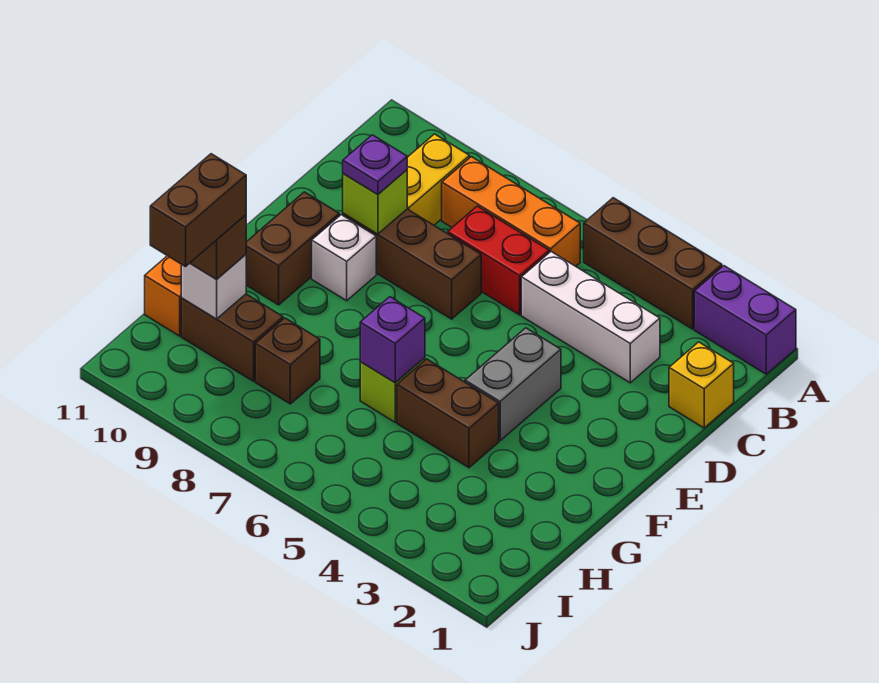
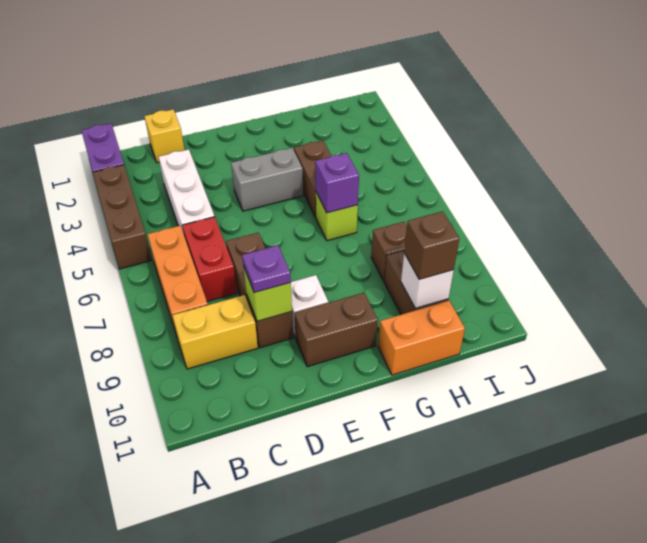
brown 1x2 brick [150,154,246,267] -> none

